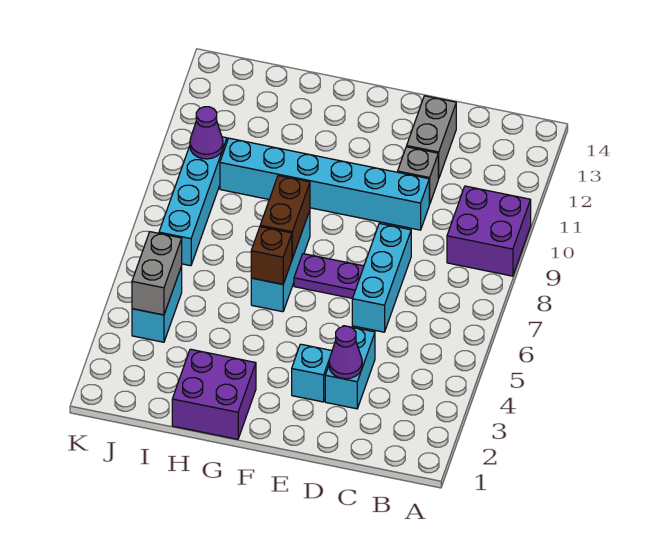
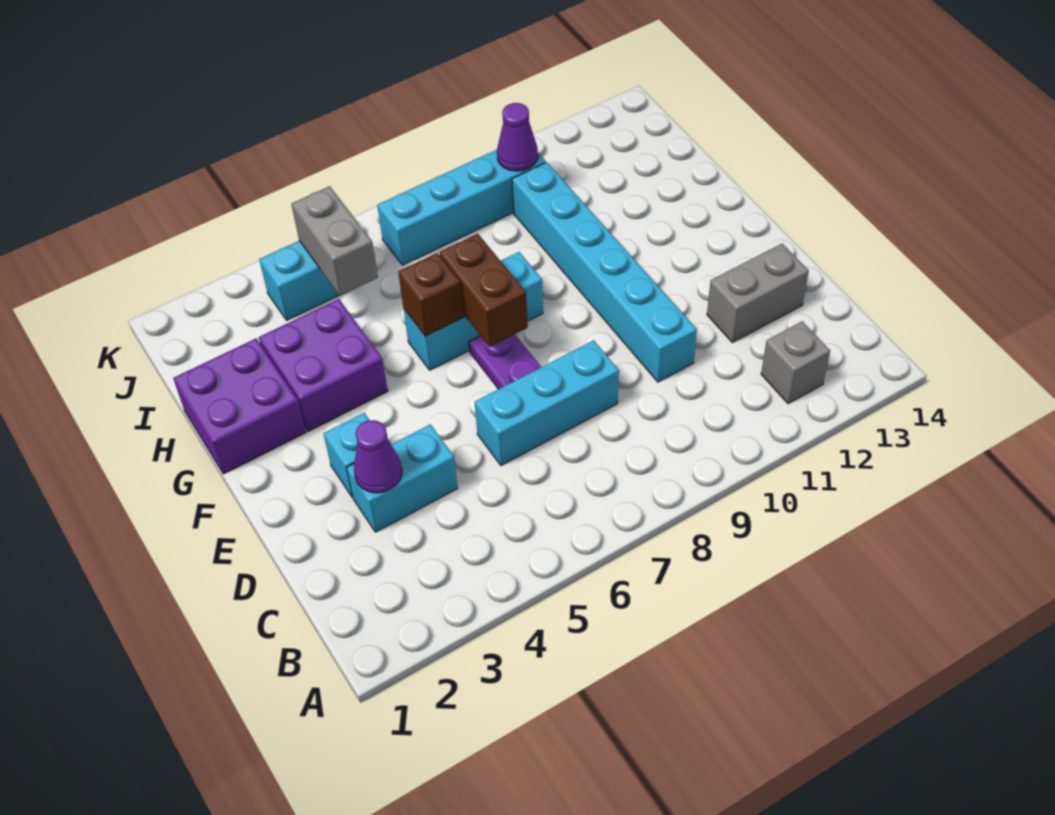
purple 2x2 brick [447,186,531,276] -> purple 2x2 brick moved to [259,299,388,431]
grey 1x1 brick [398,147,438,204] -> grey 1x1 brick moved to [761,321,830,404]
brown 1x2 brick [260,176,310,258] -> brown 1x2 brick turned to [439,234,528,347]
grey 1x2 brick [132,232,182,315] -> grey 1x2 brick turned to [291,186,378,296]

